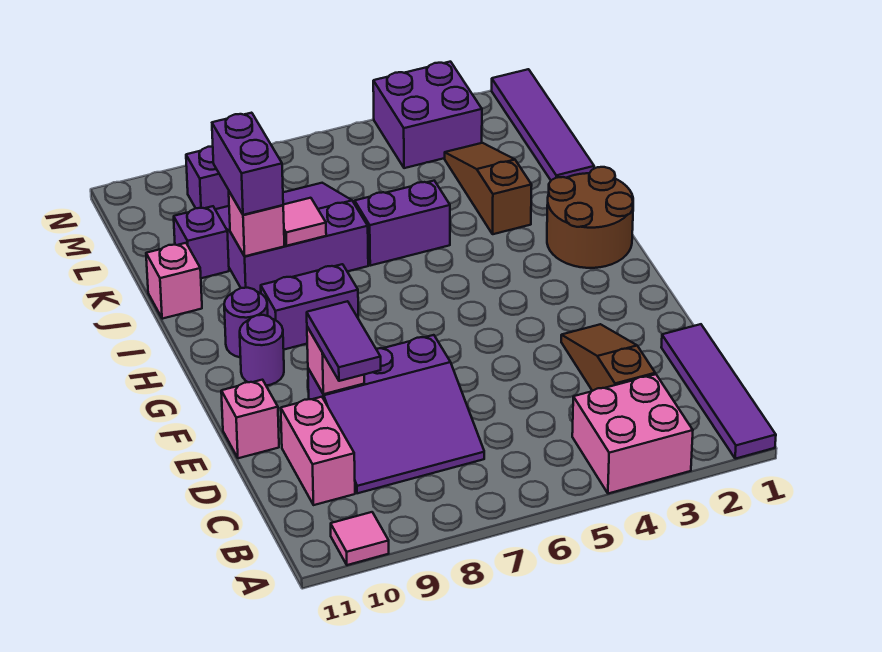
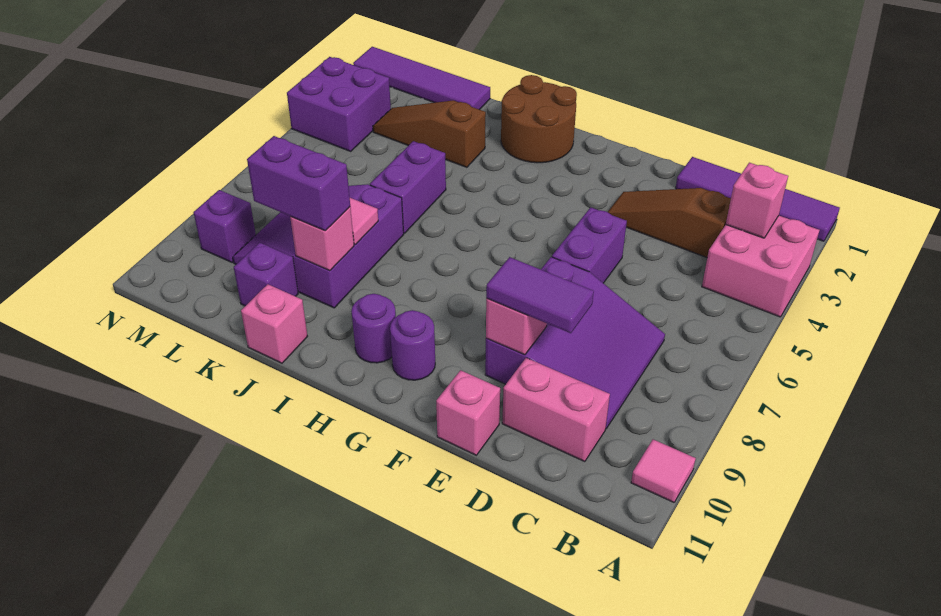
none -> pink 1x1 brick [726,163,788,238]
purple 1x2 brick [261,264,358,349] -> purple 1x2 brick moved to [552,207,627,283]

